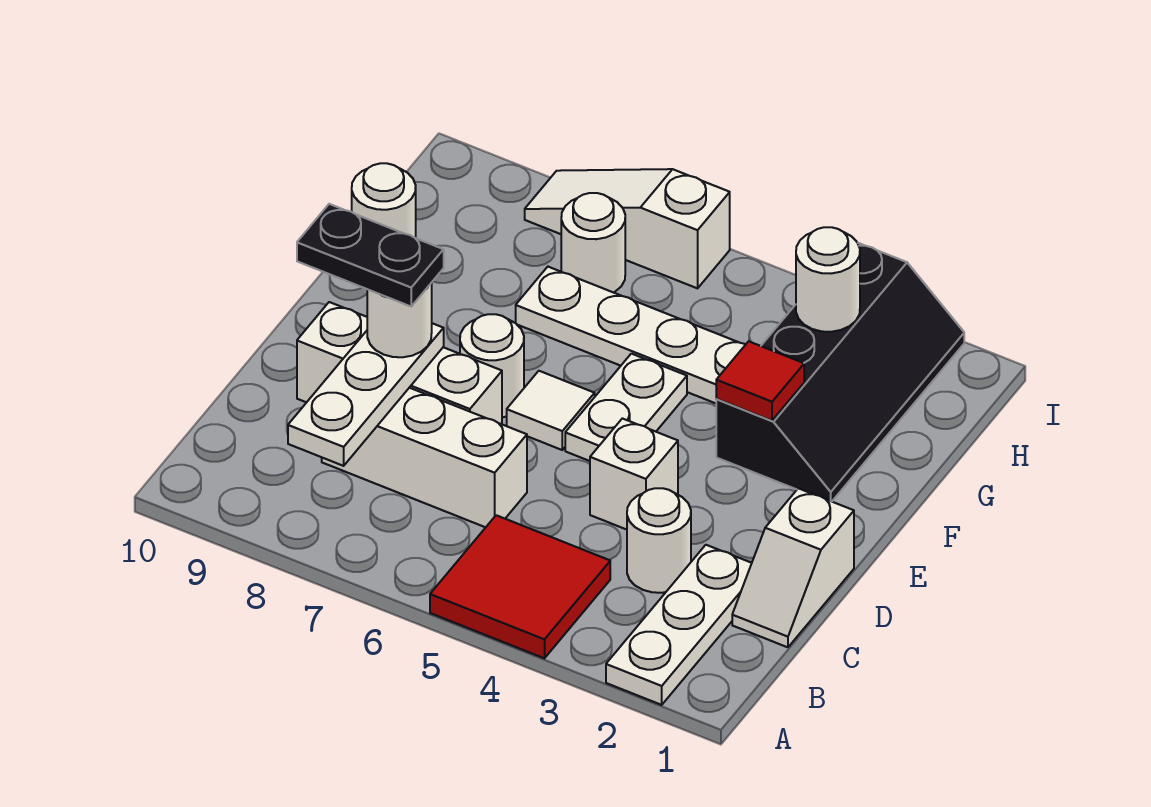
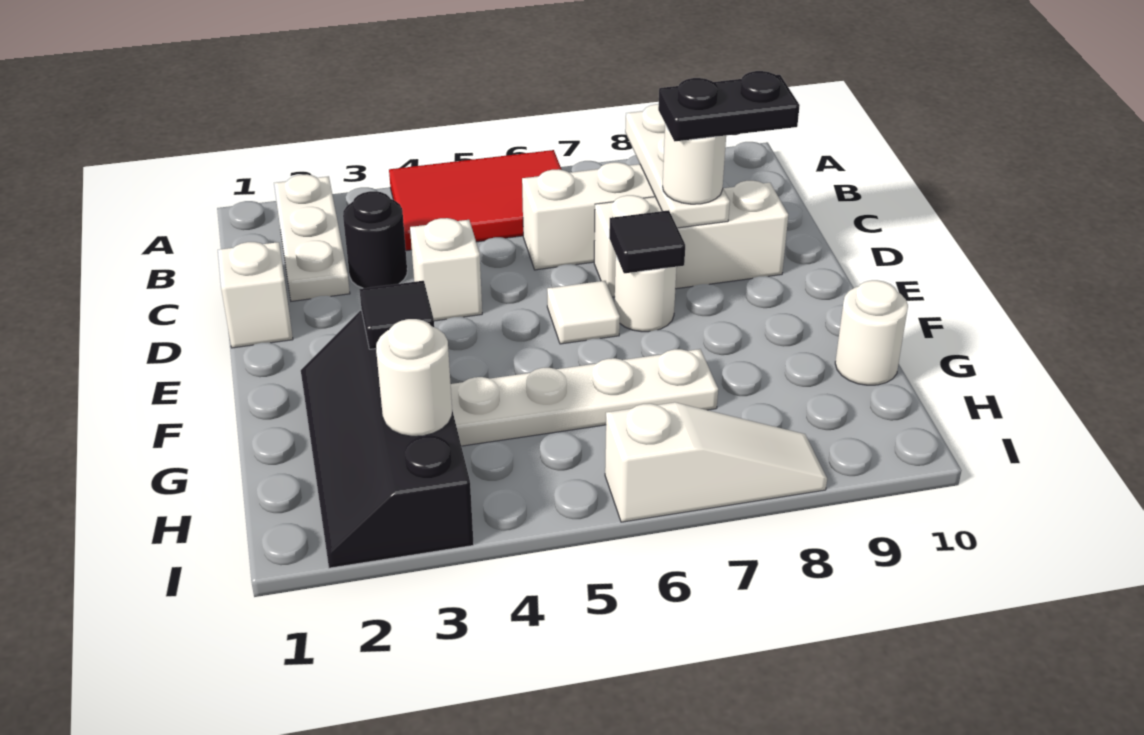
red 2x2 tile [430,515,610,658] -> red 2x3 tile [389,150,562,251]
white 1x1 round brick [627,488,691,593] -> black 1x1 round brick [343,191,407,288]
white 1x2 plate [565,354,687,461] -> none
none -> black 1x1 tile [609,210,685,273]
red 1x1 tile [716,341,804,421] -> black 1x1 tile [359,281,434,349]
white 1x1 round brick [561,193,625,293] -> none

